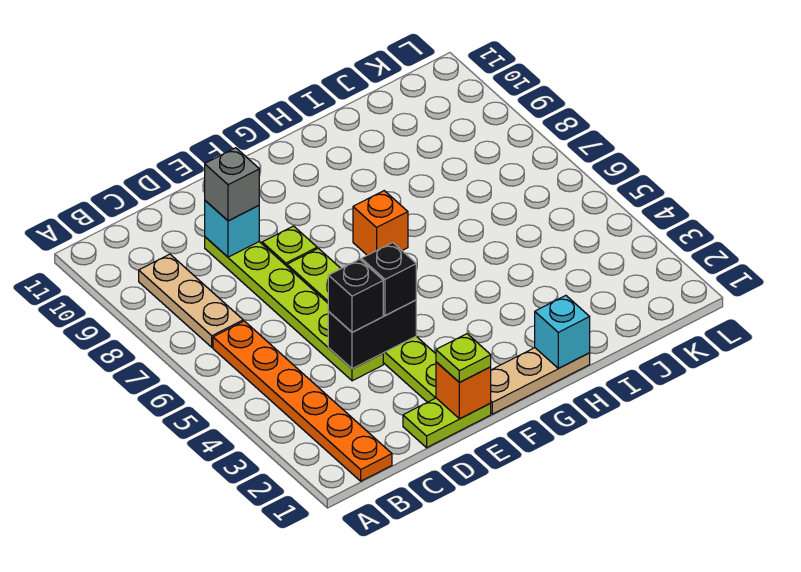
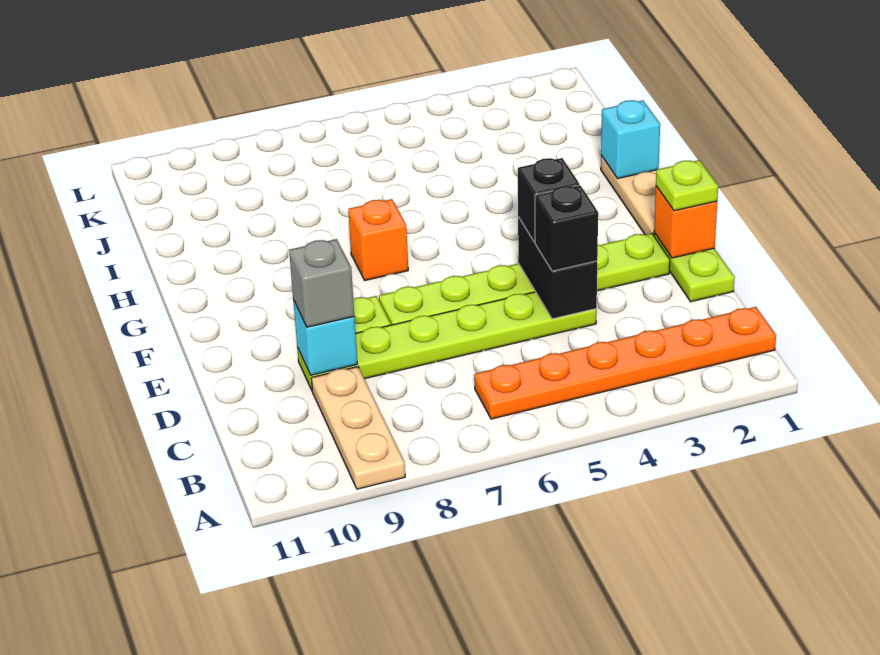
tan 1x3 plate [139,254,243,347] -> tan 1x3 plate turned to [311,367,405,489]

